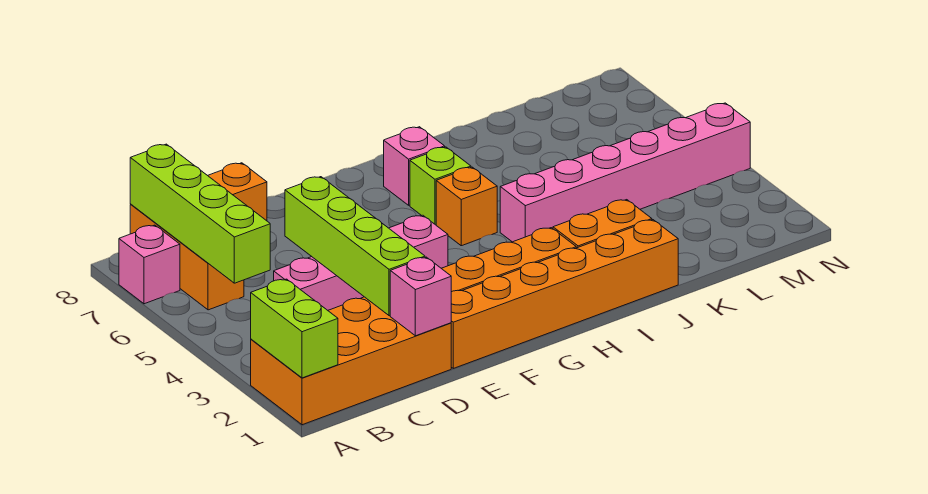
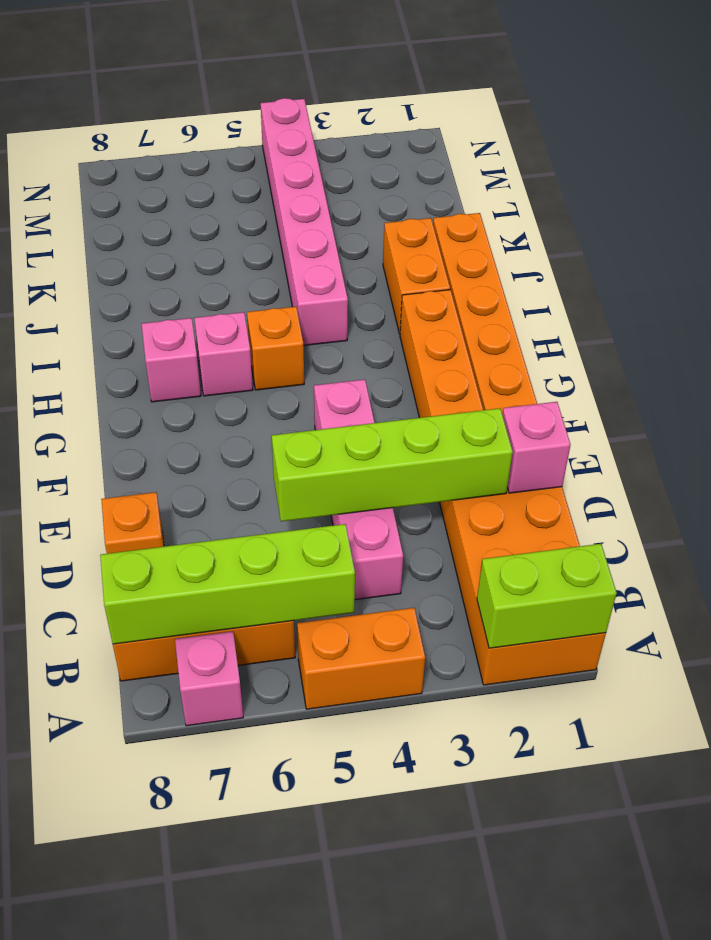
none -> orange 1x2 brick [297,608,425,709]
lime 1x1 brick [410,147,471,225] -> pink 1x1 brick [194,312,253,396]

